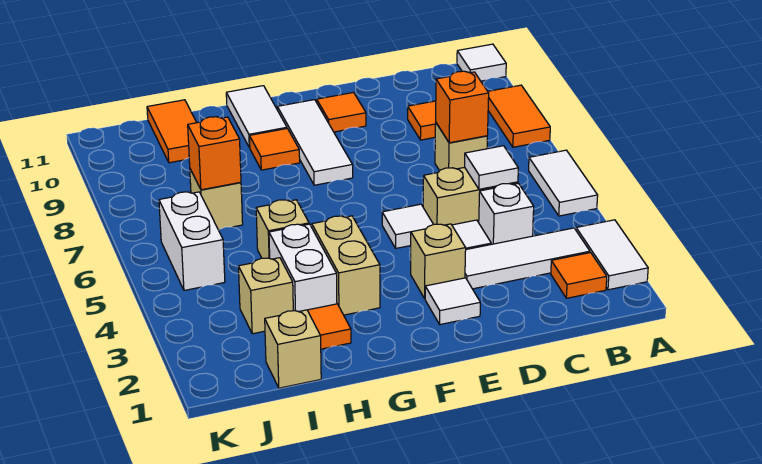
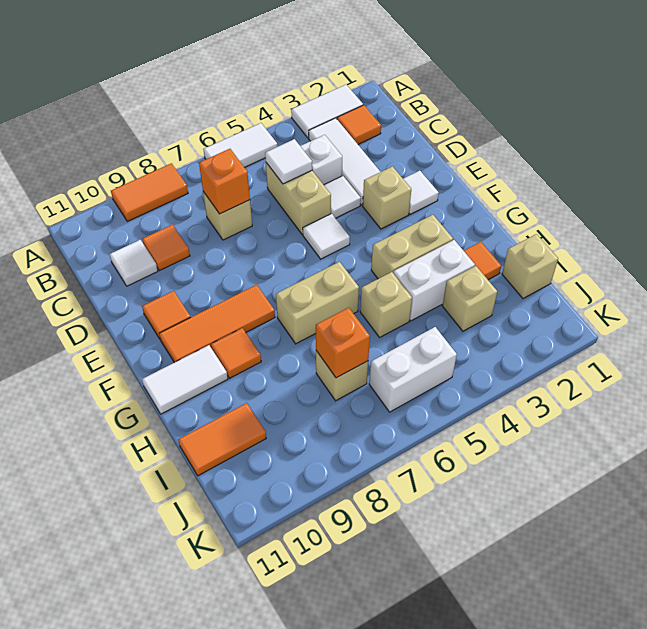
white 1x1 tile [457,44,506,81] -> white 1x1 tile moved to [109,240,158,286]
white 1x3 tile [277,100,353,185] -> orange 1x3 tile [159,285,275,363]
none -> tan 1x2 brick [276,262,359,344]

